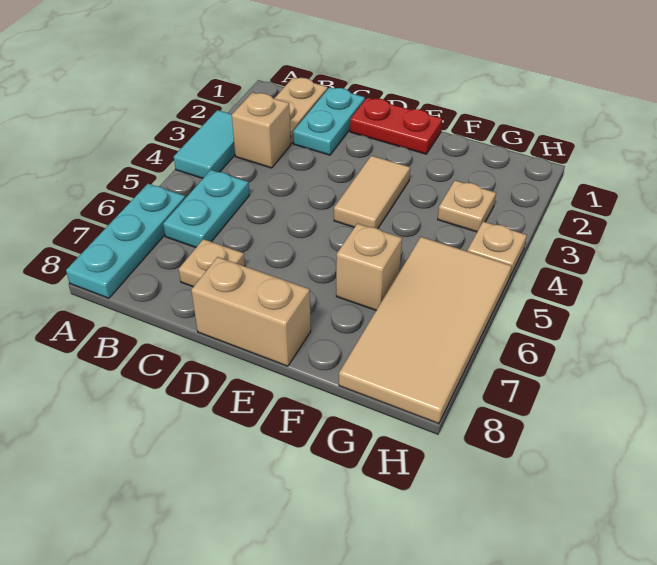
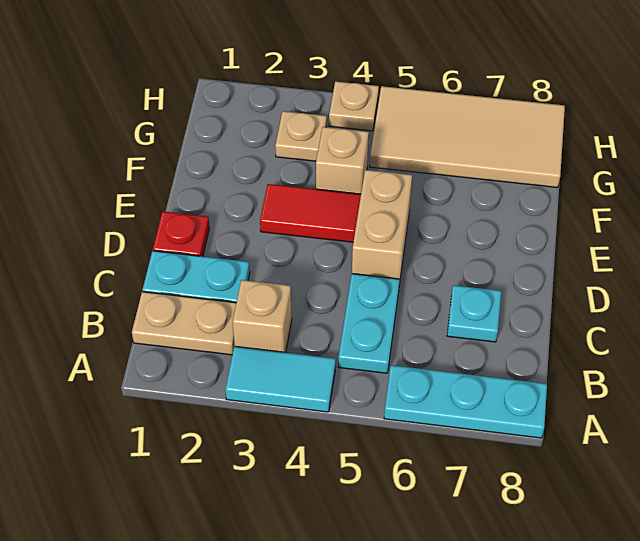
cyan 1x2 plate [163,170,249,247] -> cyan 1x2 plate turned to [338,274,400,373]
tan 1x1 plate [179,239,245,287] -> cyan 1x1 plate [447,285,501,342]
red 1x2 plate [350,98,442,154] -> red 1x1 plate [153,211,209,257]
tan 1x2 brick [191,257,311,366] -> tan 1x2 brick moved to [352,170,412,285]
tan 1x2 tile [334,156,410,229] -> red 1x2 tile [260,184,361,242]
tan 1x1 brick [336,223,402,310] -> tan 1x1 brick moved to [316,127,369,194]

